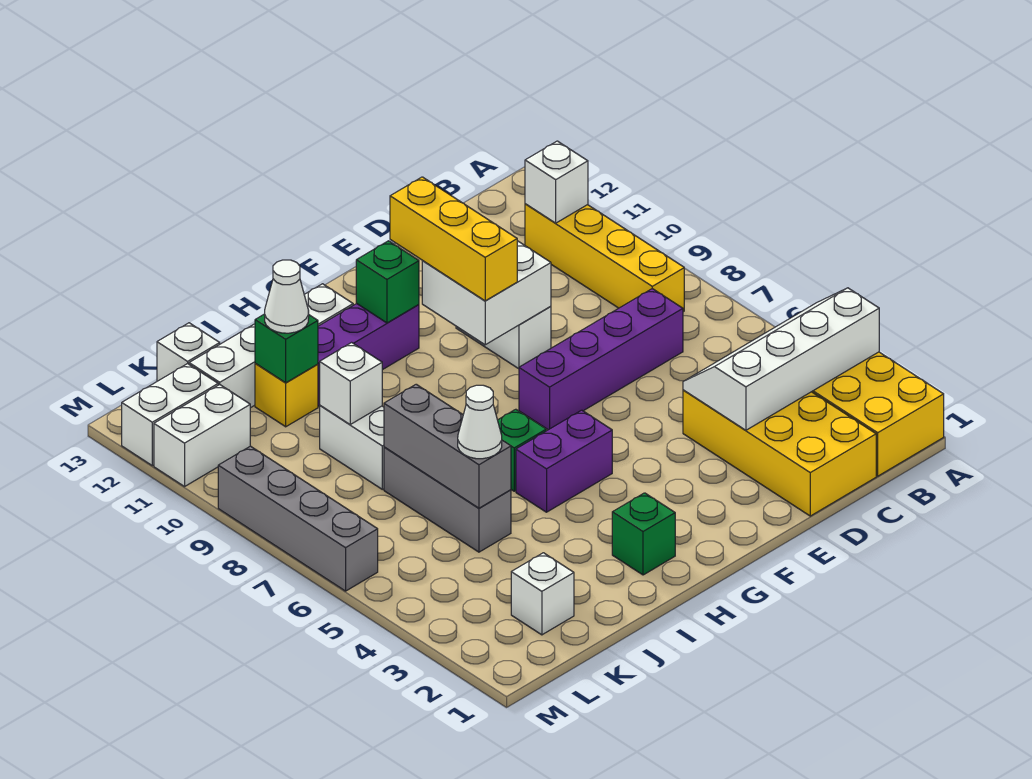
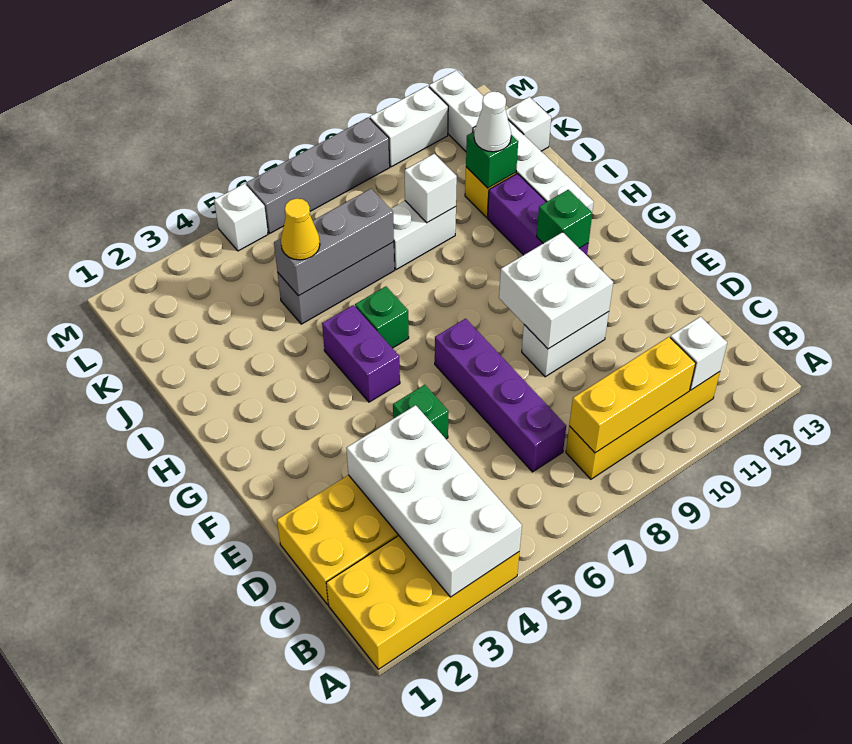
white 2x4 slope [683,288,879,430] -> white 2x4 brick [346,405,522,597]
yellow 1x3 brick [390,177,517,301] -> yellow 1x3 brick moved to [569,337,696,453]
green 1x1 brick [612,493,675,575] -> green 1x1 brick moved to [393,385,449,439]
white 1x1 cone [458,385,502,459] -> yellow 1x1 cone [281,199,320,260]
white 1x1 brick [511,553,574,635] -> white 1x1 brick moved to [214,184,268,251]
white 1x2 brick [154,385,250,487] -> white 1x2 brick turned to [370,86,448,167]

